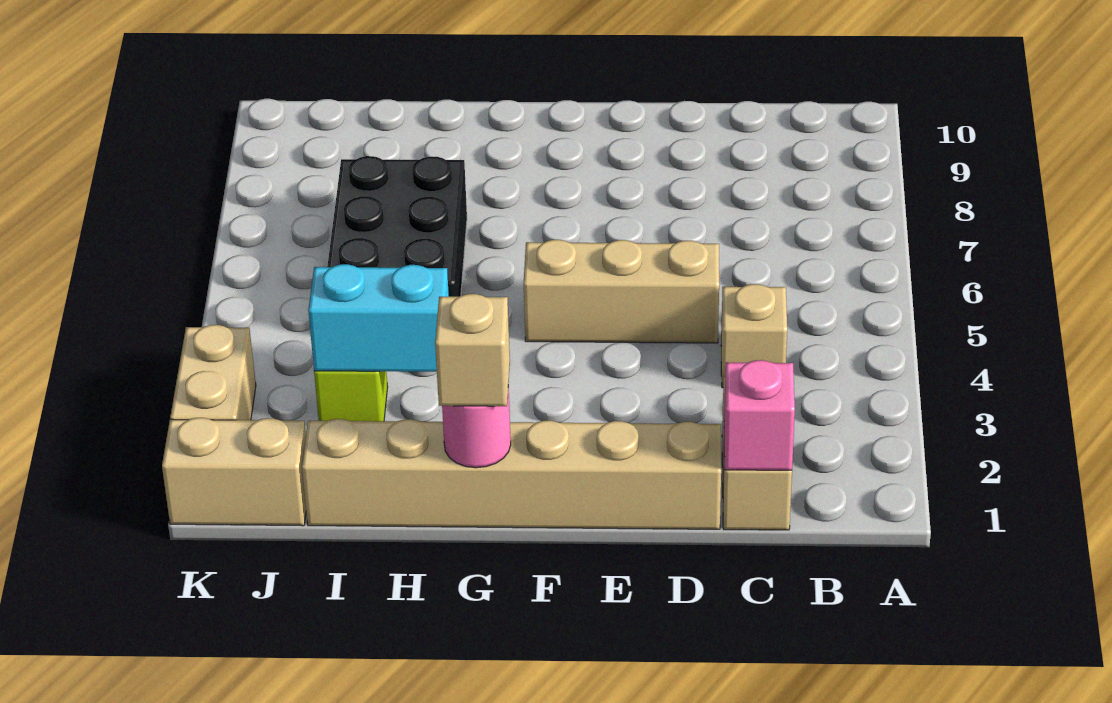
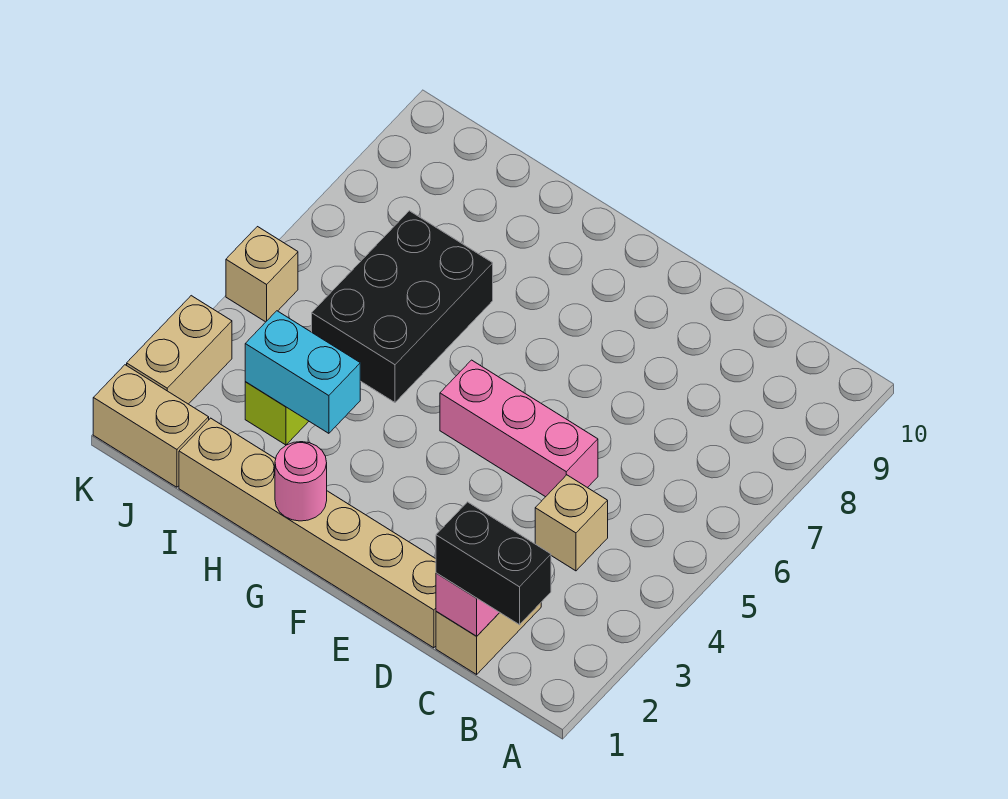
none -> black 1x2 brick [436,502,551,625]
tan 1x3 brick [524,240,719,343] -> pink 1x3 brick [440,360,598,497]
tan 1x1 brick [435,294,510,406] -> tan 1x1 brick moved to [226,227,298,322]

